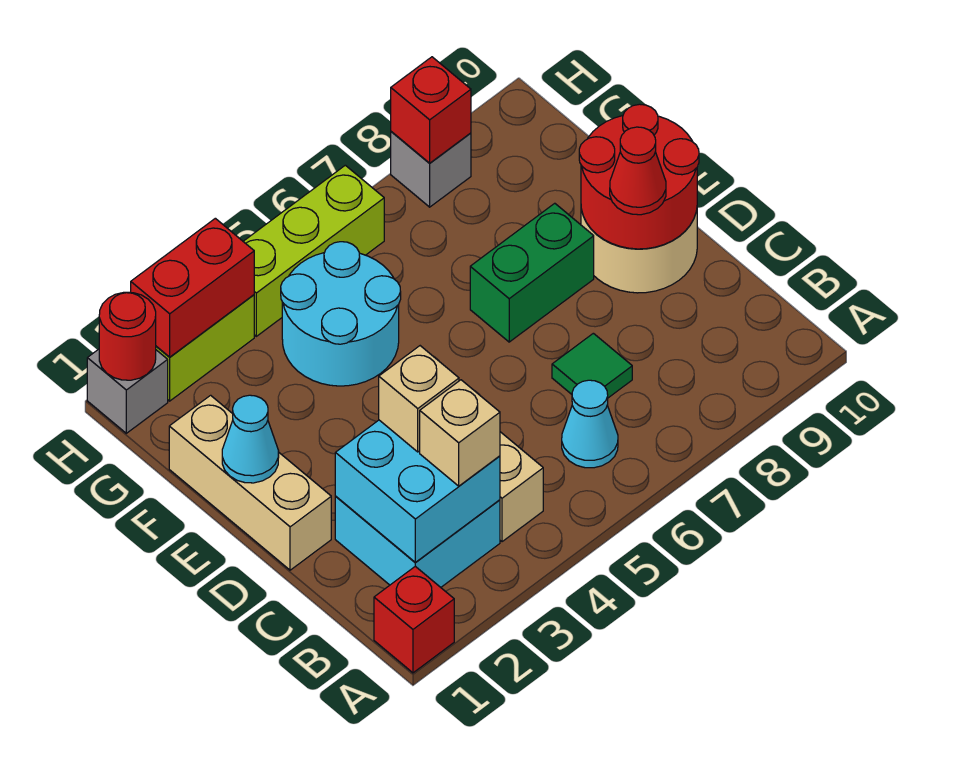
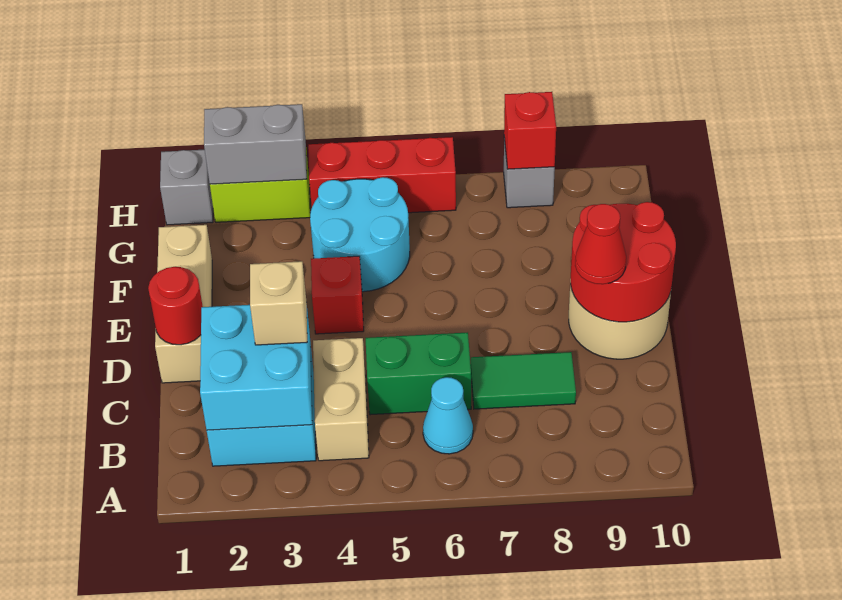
red 1x1 brick [374,566,454,673] -> red 1x1 brick moved to [311,256,364,334]
tan 1x1 brick [420,380,500,486] -> none
green 1x1 tile [552,333,632,398] -> green 1x2 tile [471,352,576,409]
cyan 1x1 cone [222,395,279,483] -> none
green 1x2 brick [470,203,594,342] -> green 1x2 brick moved to [366,332,471,415]
red 1x1 round brick [99,292,156,380] -> red 1x1 round brick moved to [148,267,203,345]
red 1x2 brick [131,218,254,357] -> grey 1x2 brick [204,104,307,184]
lime 1x3 brick [243,165,384,336] -> red 1x3 brick [308,137,456,213]

